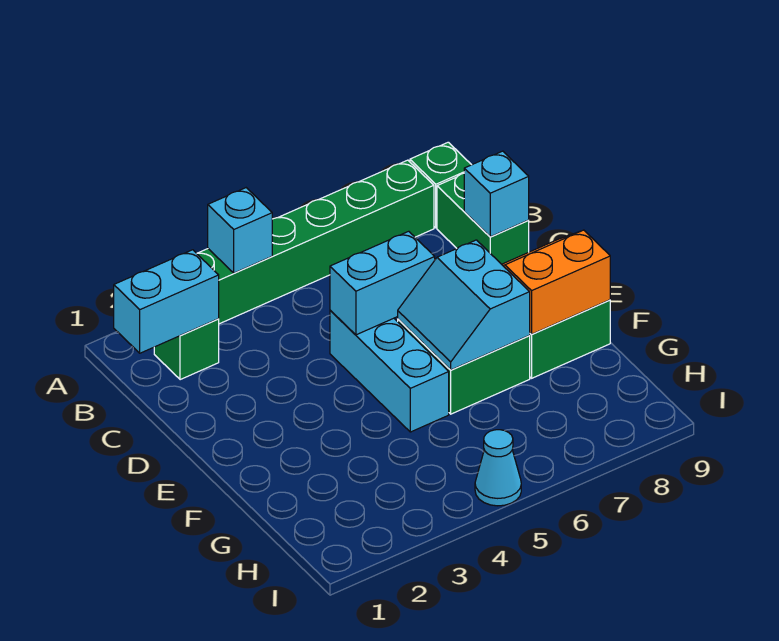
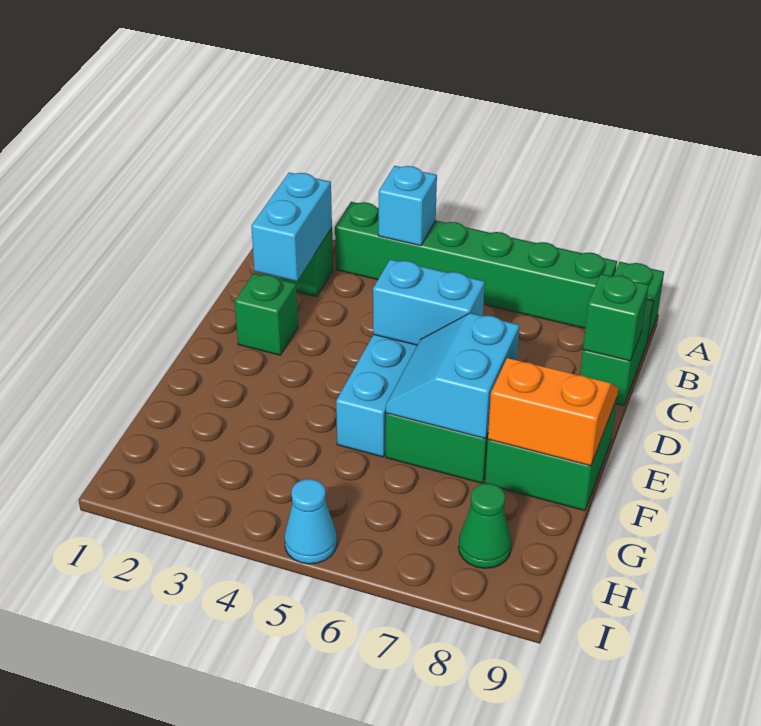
cyan 1x2 brick [114,250,219,353] -> cyan 1x2 brick turned to [251,173,332,281]
cyan 1x1 brick [464,151,529,237] -> green 1x1 brick [583,274,649,361]
none -> green 1x1 brick [235,273,298,355]
none -> green 1x1 cone [458,483,511,568]

